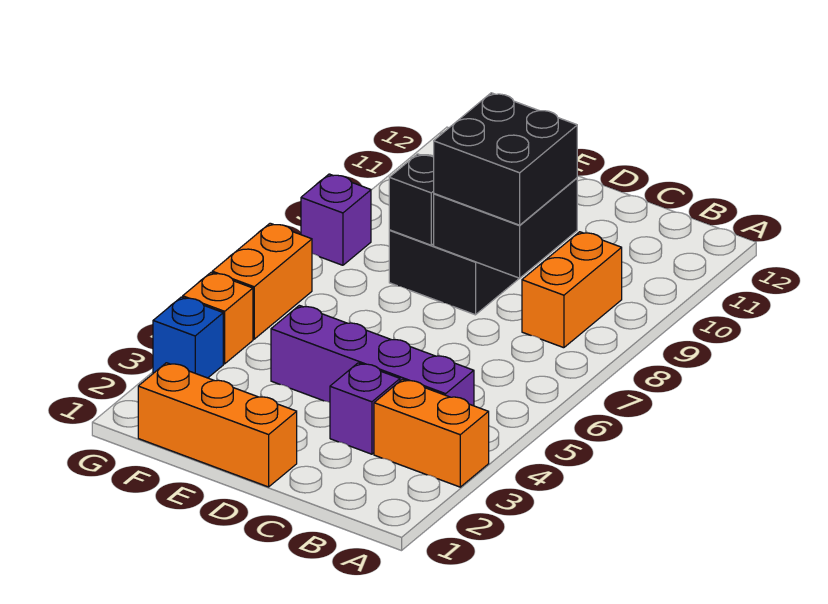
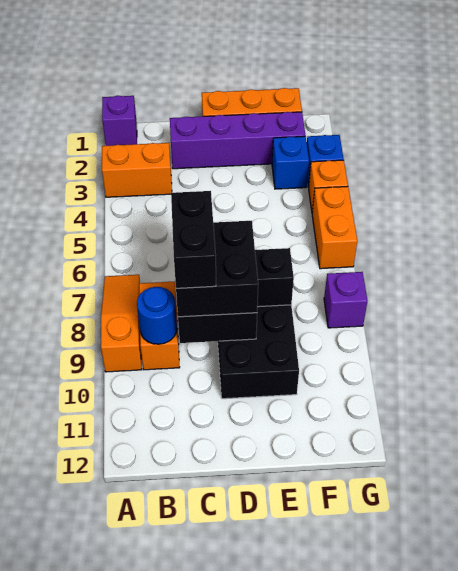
none -> orange 1x3 slope [101,275,142,372]
purple 1x4 brick [271,305,474,406] -> purple 1x4 brick moved to [170,112,305,169]
none -> blue 1x1 round brick [137,287,177,344]
purple 1x1 brick [330,363,400,454] -> purple 1x1 brick moved to [102,95,137,146]
none -> black 1x2 brick [171,191,216,288]
none -> blue 1x1 brick [272,136,309,189]

